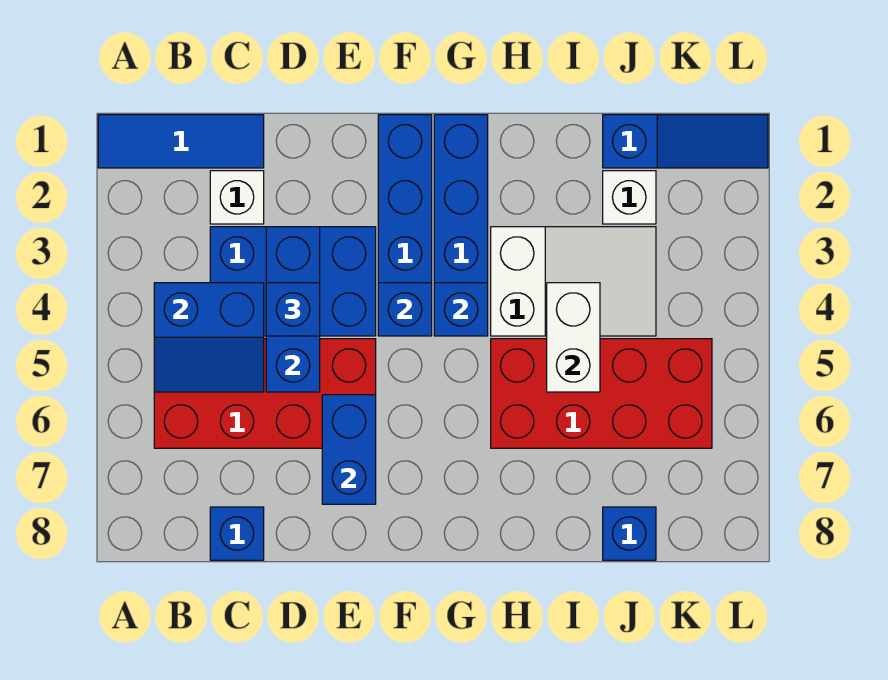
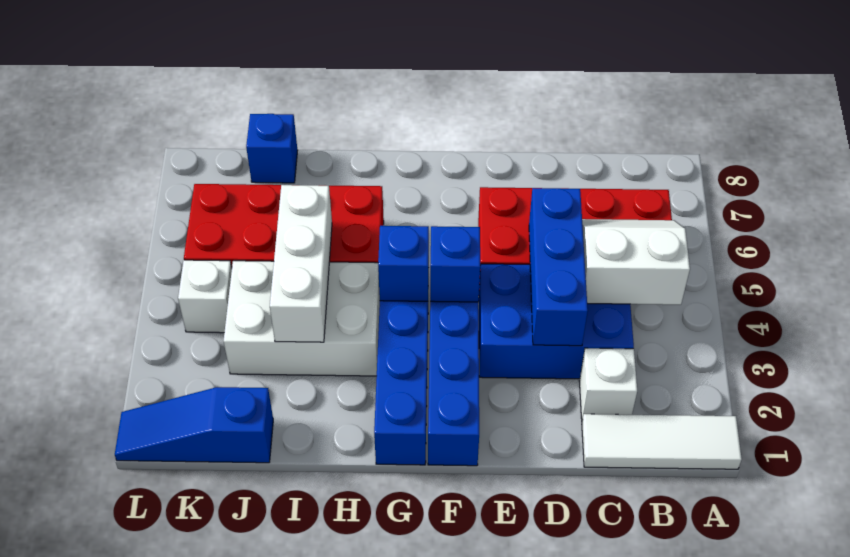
blue 1x3 tile [98,115,264,168] -> white 1x3 tile [582,414,742,469]
blue 2x2 slope [154,283,264,392] -> white 2x2 slope [582,219,690,305]
blue 1x1 brick [210,507,264,560] -> none
blue 1x1 brick [266,283,320,336] -> none
blue 1x2 brick [322,395,376,504] -> none
white 2x3 slope [491,227,656,336] -> white 2x3 brick [224,261,380,376]
white 1x2 brick [547,283,600,392] -> white 1x3 brick [270,185,332,342]
white 1x1 brick [603,171,656,224] -> white 1x1 brick moved to [178,260,232,333]

